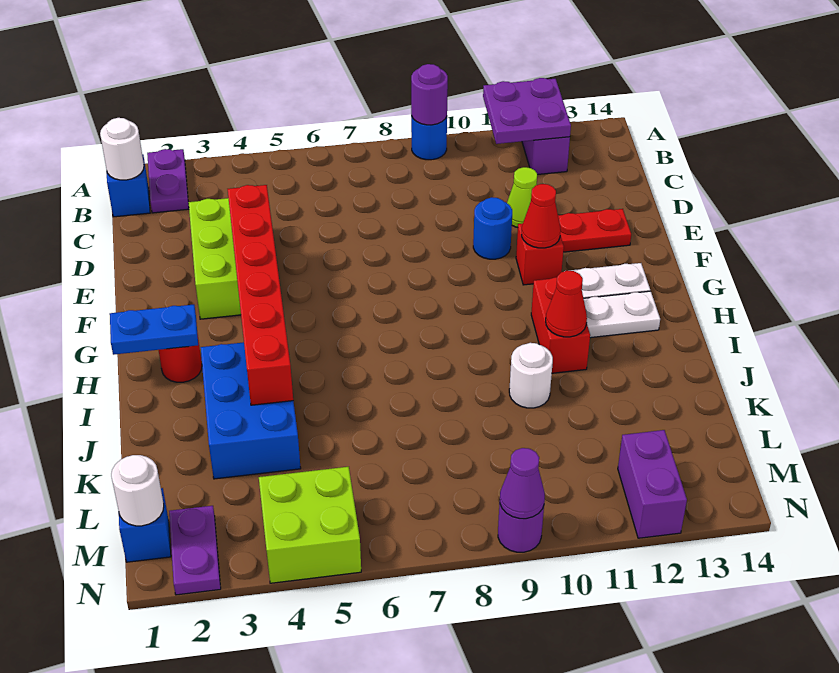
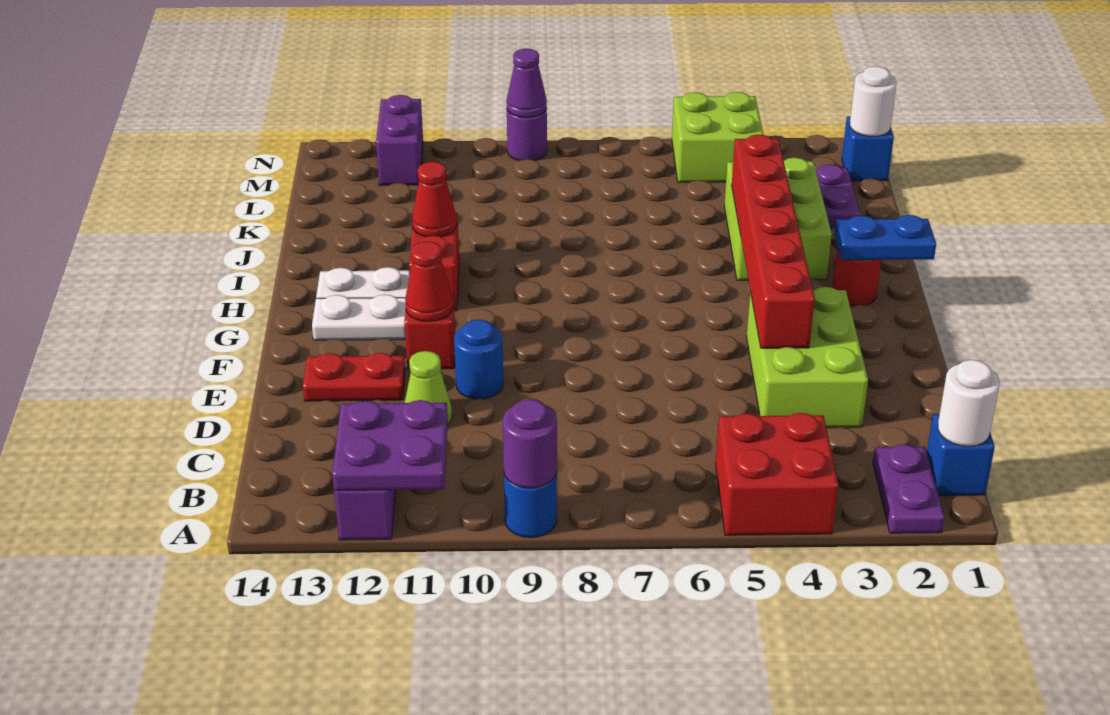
none -> red 2x2 brick [716,413,839,535]
blue 2x3 brick [201,342,301,479] -> lime 2x3 brick [724,158,832,280]
white 1x1 round brick [509,343,553,408] -> none
purple 1x2 plate [169,506,221,595] -> purple 1x2 plate moved to [815,164,860,228]

